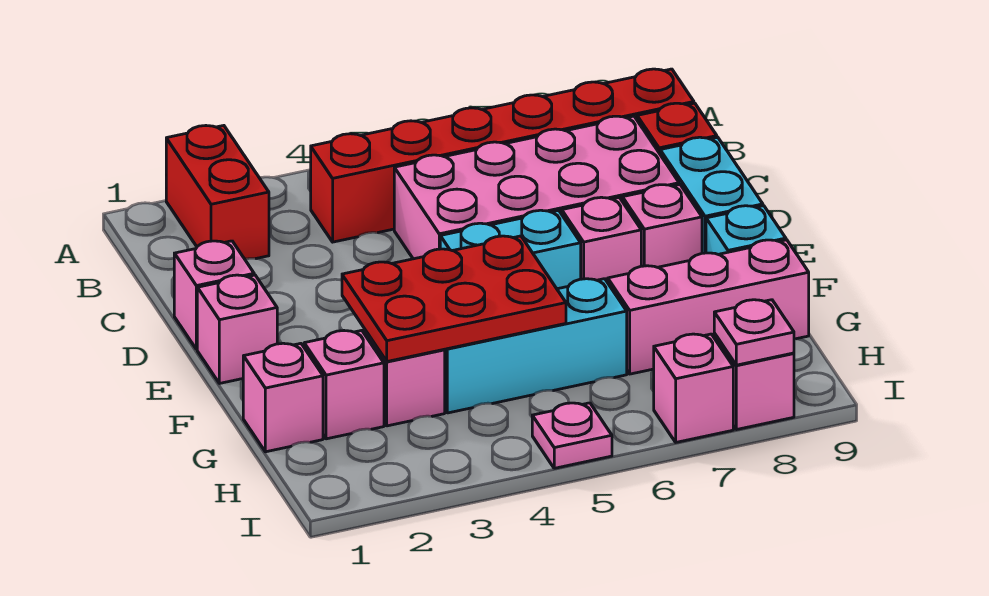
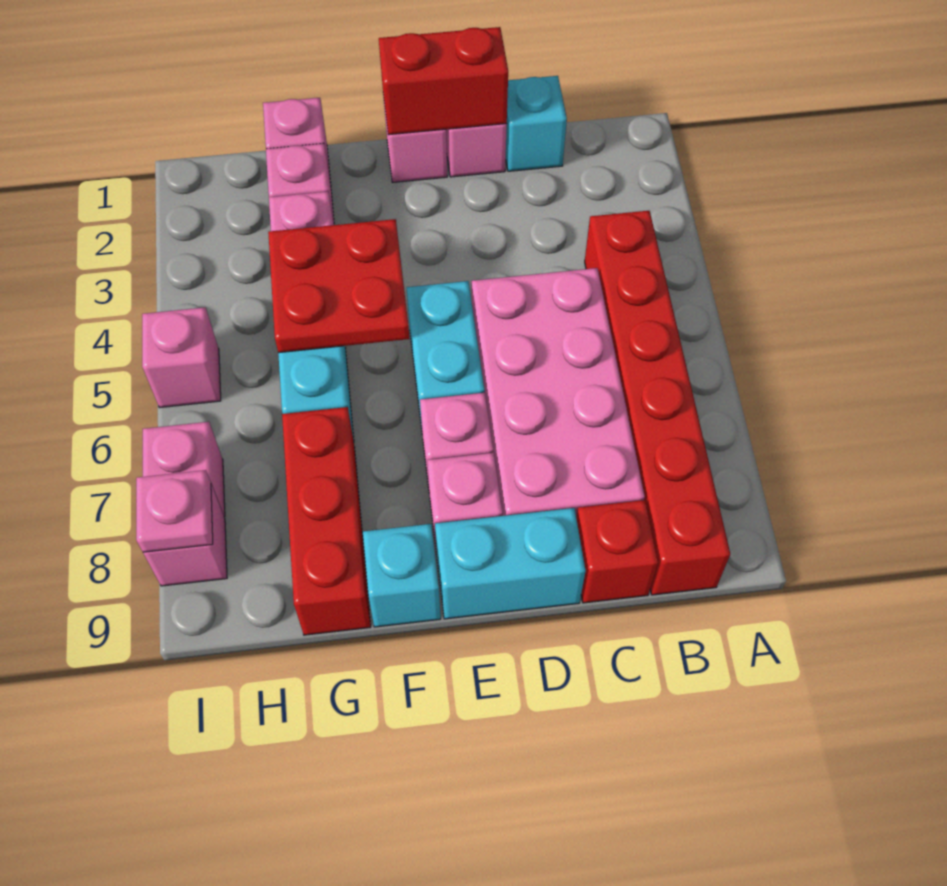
red 1x2 brick [166,126,269,259] -> red 1x2 brick moved to [379,27,508,135]
none -> cyan 1x1 brick [506,76,567,171]
red 2x3 plate [342,236,566,361] -> red 2x2 plate [268,219,409,353]
pink 1x3 brick [608,240,809,374] -> red 1x3 brick [282,407,371,635]
pink 1x1 plate [532,403,612,468] -> pink 1x1 brick [142,307,221,408]

